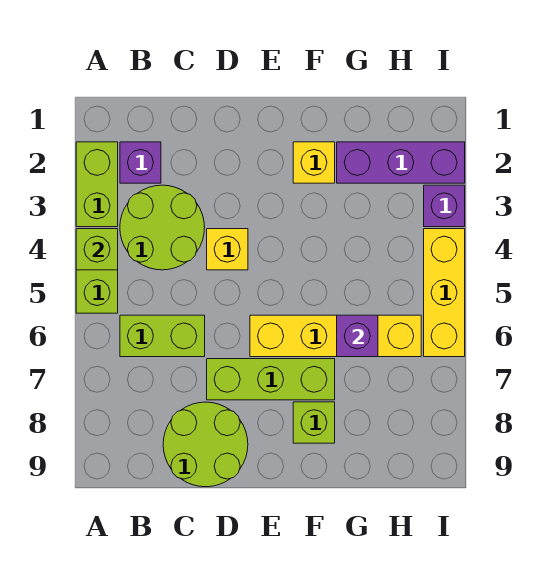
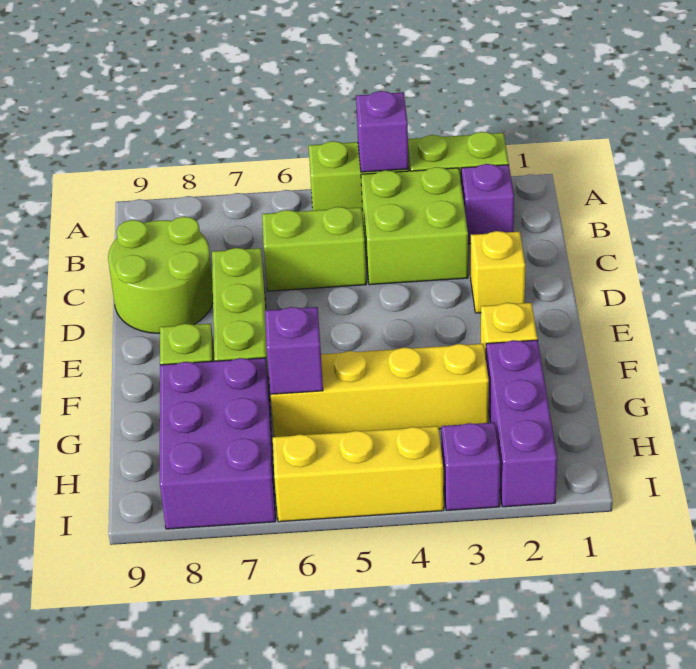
lime 1x1 brick [76,229,118,270] -> purple 1x1 brick [356,91,409,172]
lime 2x2 round brick [120,185,205,270] -> lime 2x2 brick [361,167,468,285]
lime 1x2 brick [120,315,205,357] -> lime 1x2 brick turned to [262,207,366,291]
yellow 1x1 brick [207,229,248,270] -> yellow 1x1 brick moved to [471,231,525,313]
yellow 1x4 brick [250,315,421,357] -> yellow 1x4 brick turned to [271,344,489,437]
none -> purple 2x3 brick [160,358,275,529]

